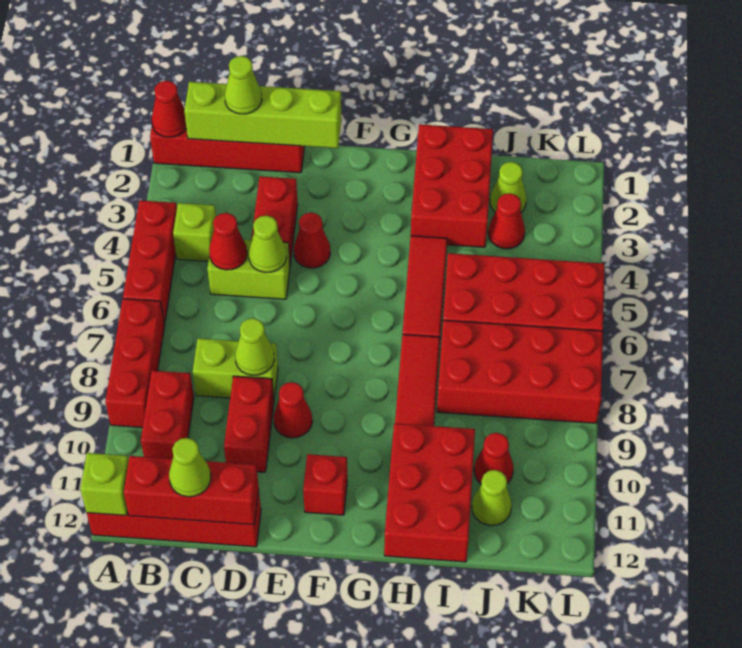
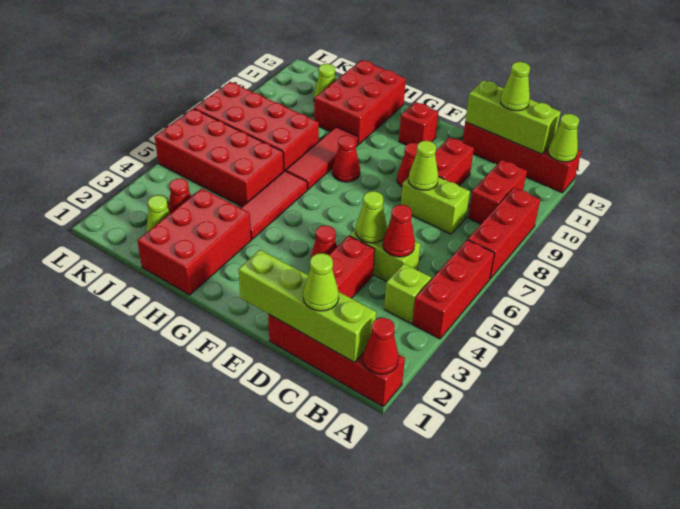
lime 1x1 brick [80,453,129,515] -> lime 1x1 cone [548,114,579,162]
red 1x3 brick [124,456,259,525] -> lime 1x3 brick [465,80,561,154]
red 1x1 cone [474,433,514,484] -> red 1x1 cone moved to [332,135,360,182]

